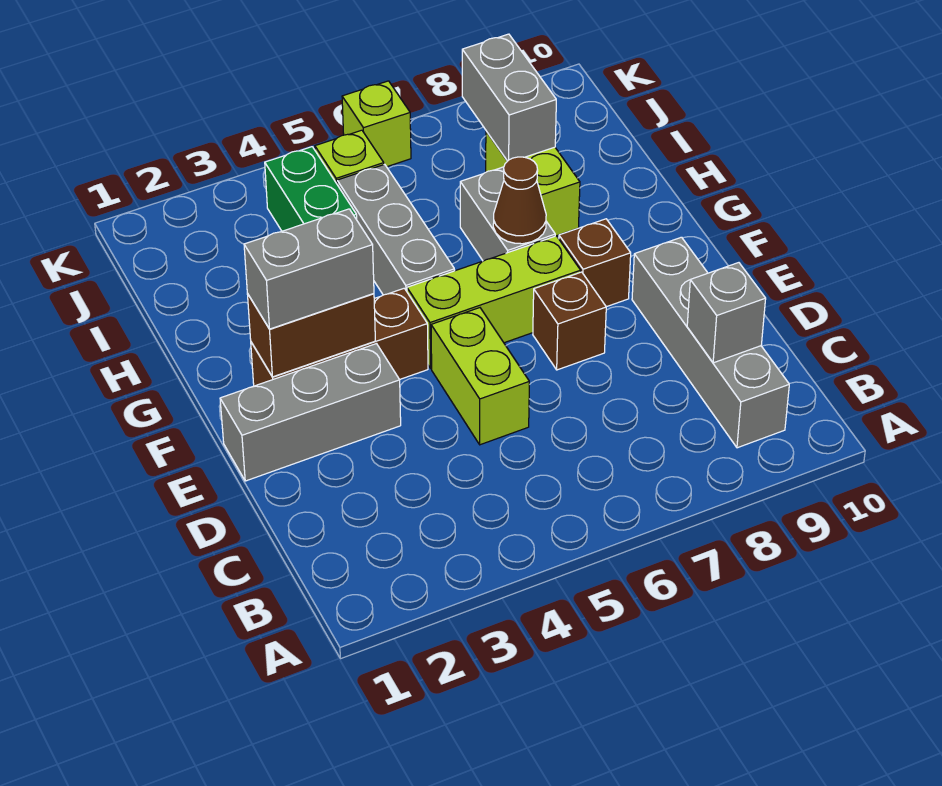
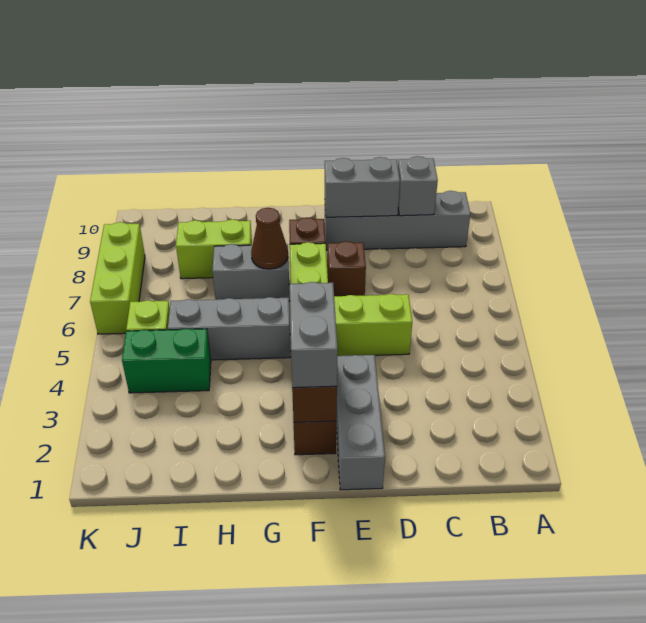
grey 1x2 brick [462,34,556,161] -> grey 1x2 brick moved to [325,157,400,217]
lime 1x1 brick [342,81,411,167] -> lime 1x3 brick [90,222,145,334]

